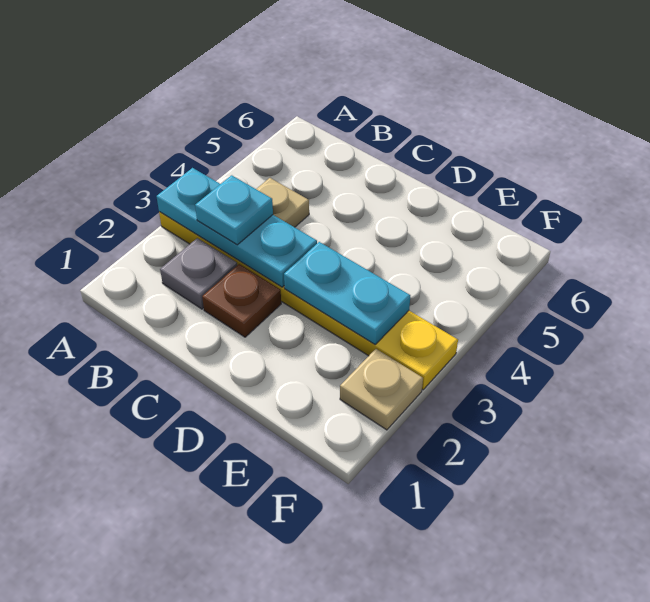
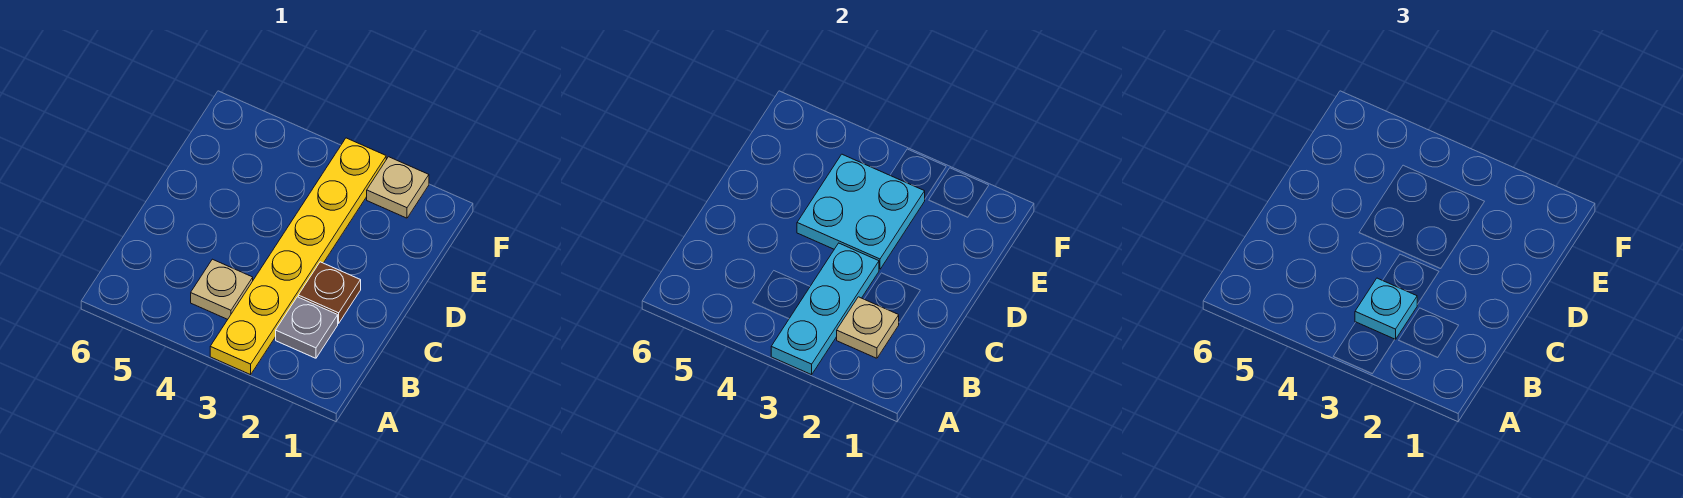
none -> tan 1x1 plate [837,297,899,358]
cyan 1x2 plate [284,242,410,344] -> cyan 2x2 plate [797,154,925,269]

